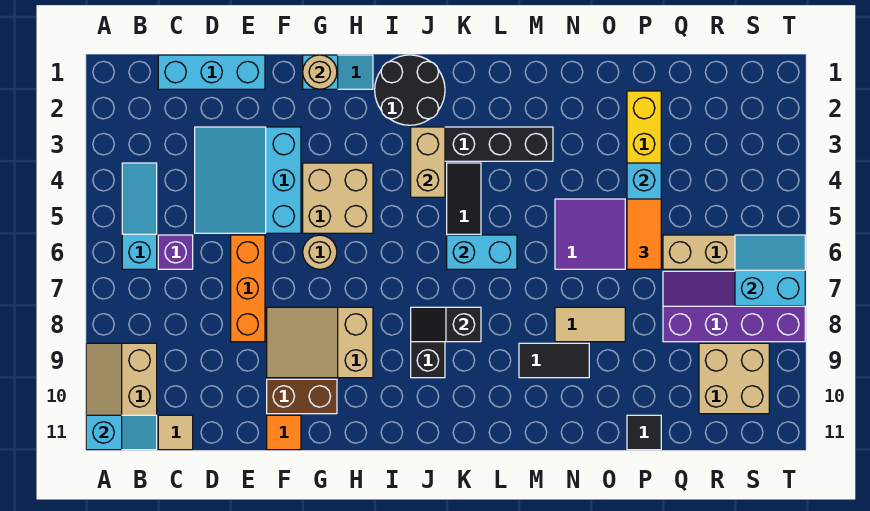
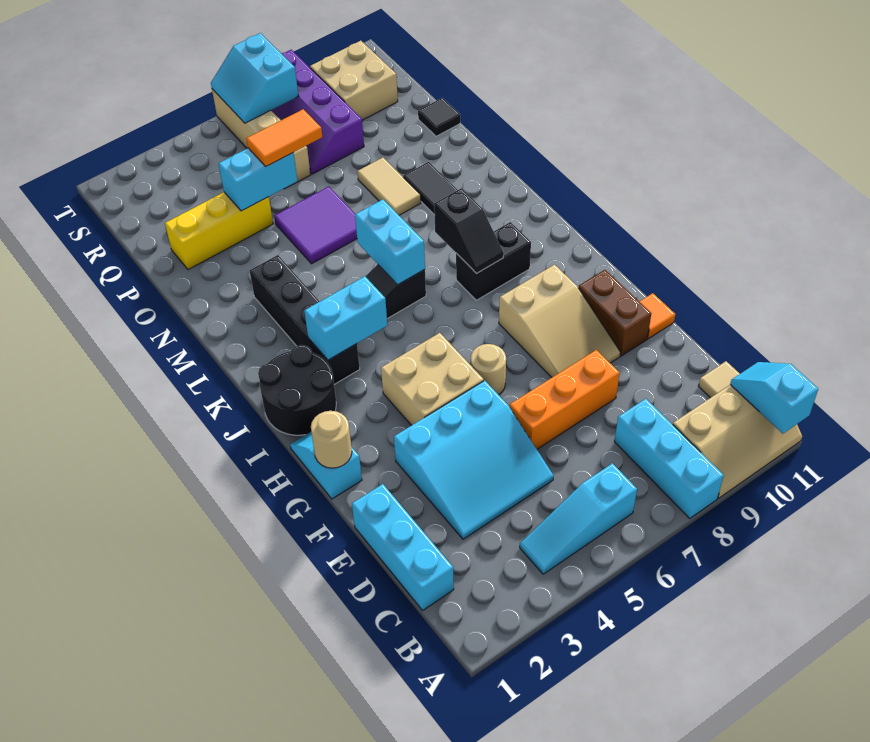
none -> cyan 1x3 brick [614,399,724,519]
purple 1x1 brick [158,235,193,269] -> none
tan 1x2 brick [411,127,445,197] -> cyan 1x2 brick [304,276,387,360]

